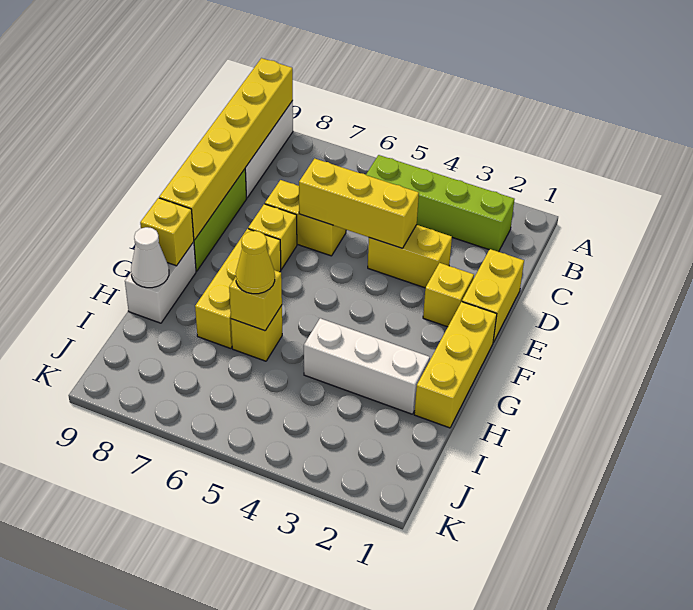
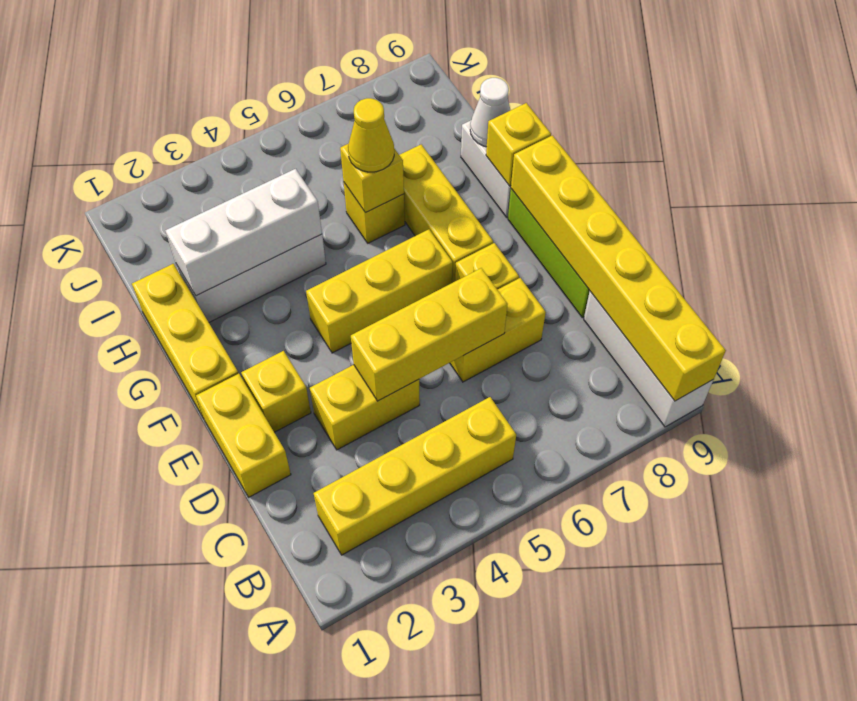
lime 1x4 brick [366,155,515,252] -> yellow 1x4 brick [314,397,516,555]
none -> yellow 1x3 brick [306,229,453,353]
none -> white 1x3 brick [165,169,322,296]

